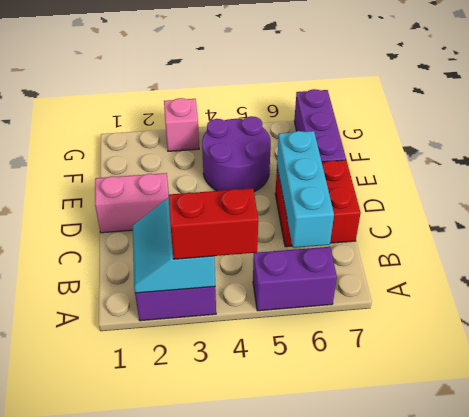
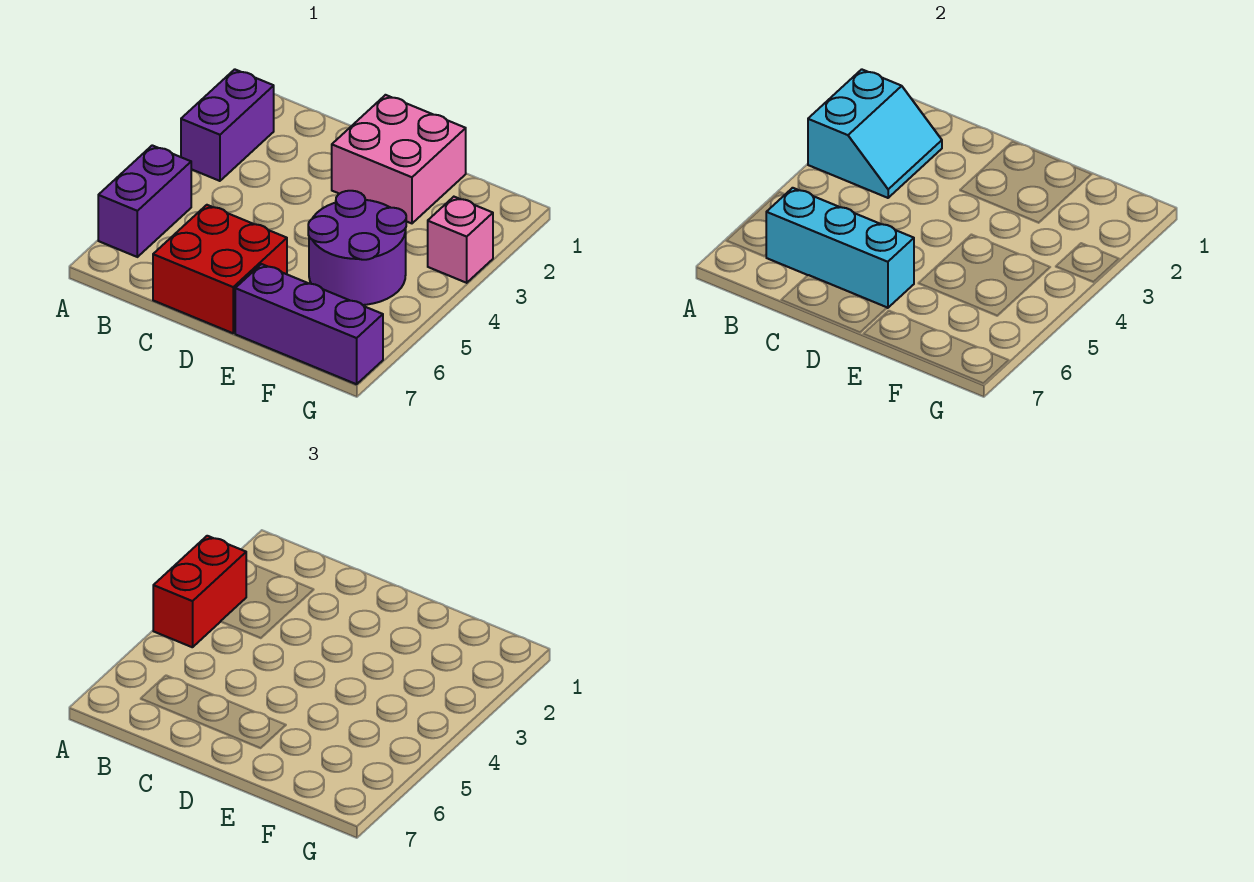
cyan 2x2 slope [133,198,215,293] -> cyan 2x2 slope turned to [808,69,942,198]
pink 1x2 brick [95,173,169,233] -> pink 2x2 brick [332,95,466,223]

